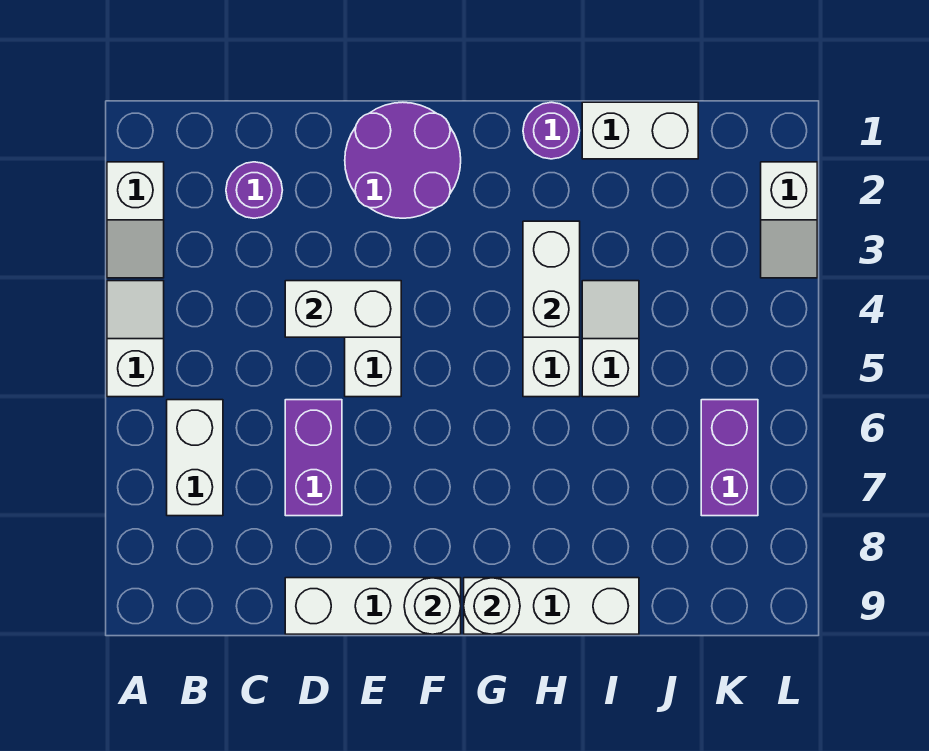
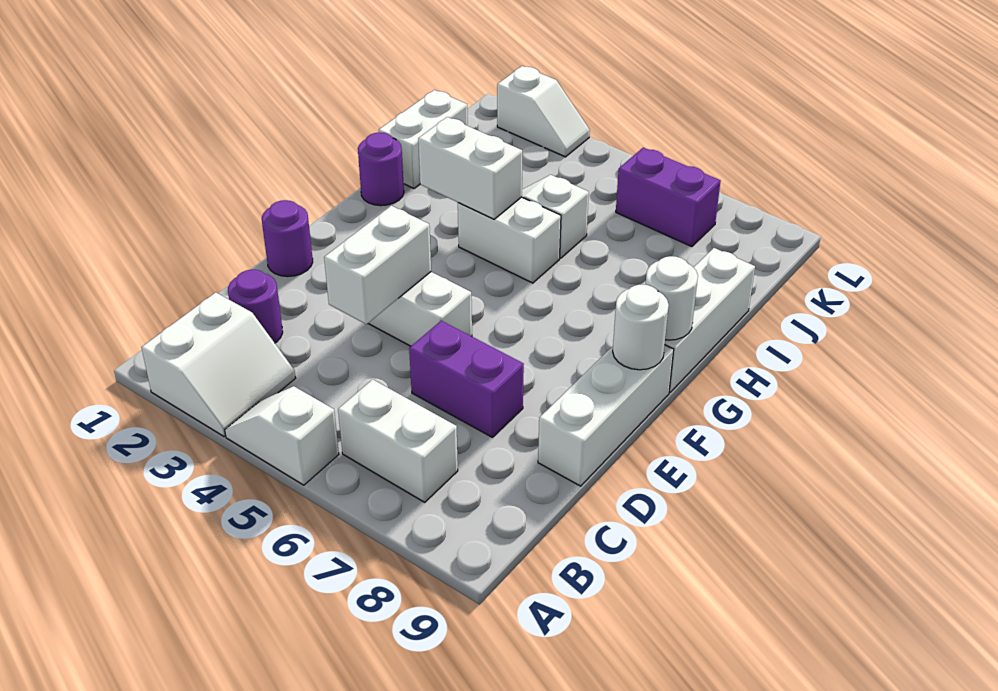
white 1x2 slope [107,162,164,278] -> white 2x2 slope [142,292,295,436]
purple 2x2 round brick [345,102,461,218] -> purple 1x1 round brick [262,200,313,277]

